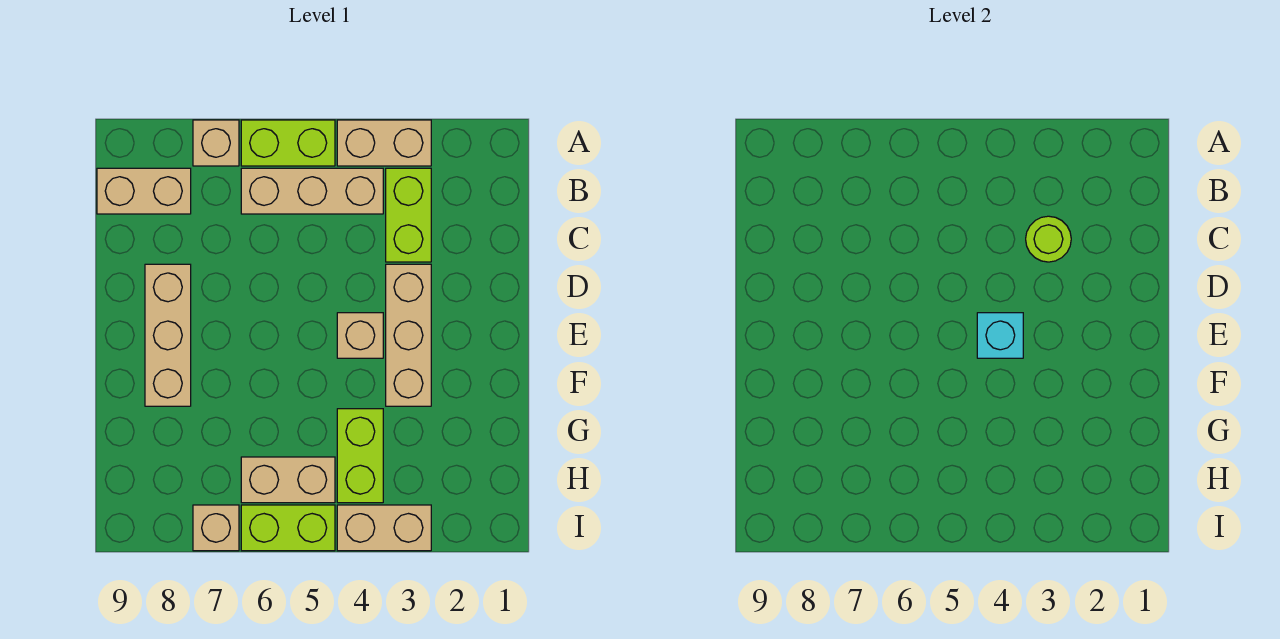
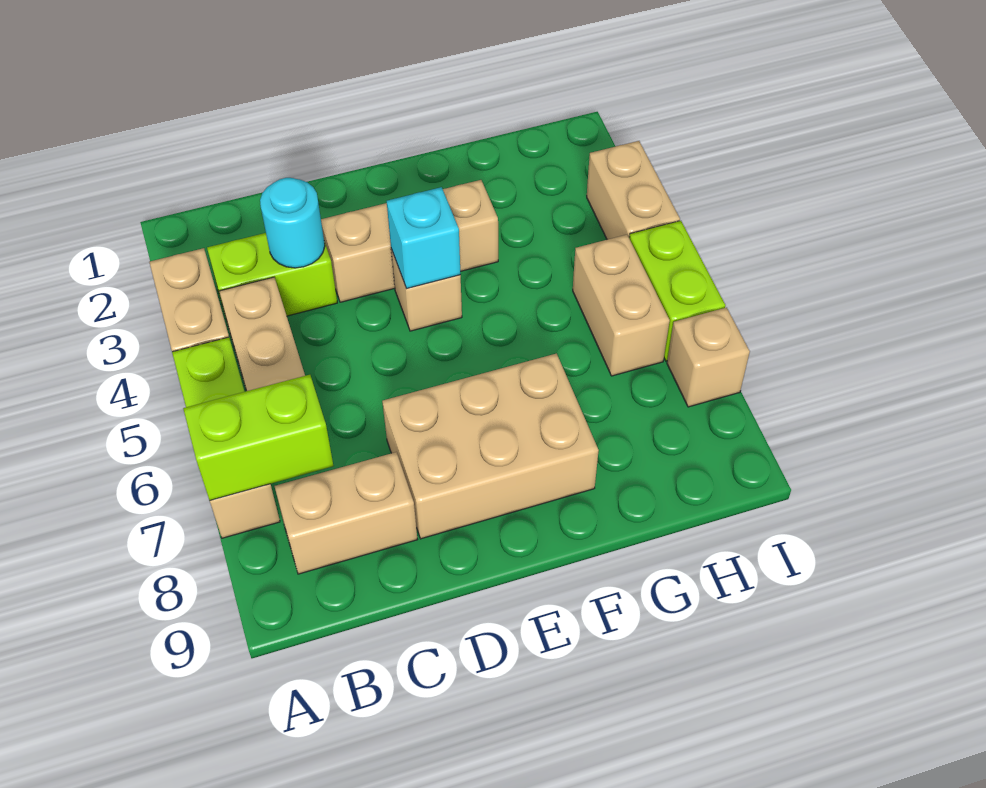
tan 1x2 brick [97,168,191,214] -> tan 1x2 brick turned to [275,452,417,574]
lime 1x1 round brick [1026,216,1071,262] -> cyan 1x1 round brick [260,178,325,268]
tan 1x3 brick [145,264,191,406] -> tan 2x3 brick [382,353,599,539]
lime 1x2 brick [337,409,383,503] -> lime 1x2 brick moved to [183,375,333,501]

